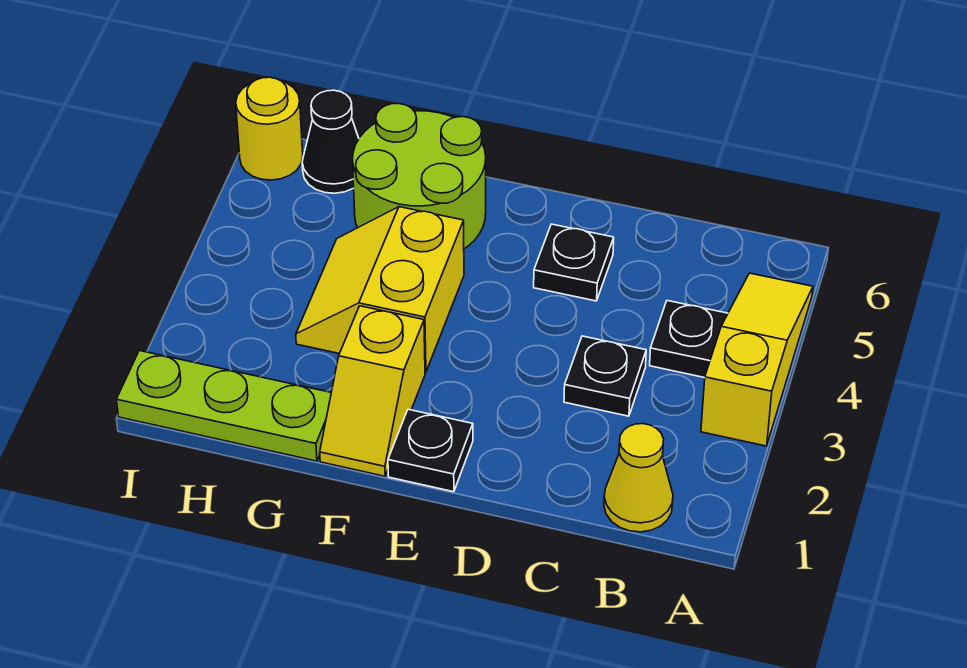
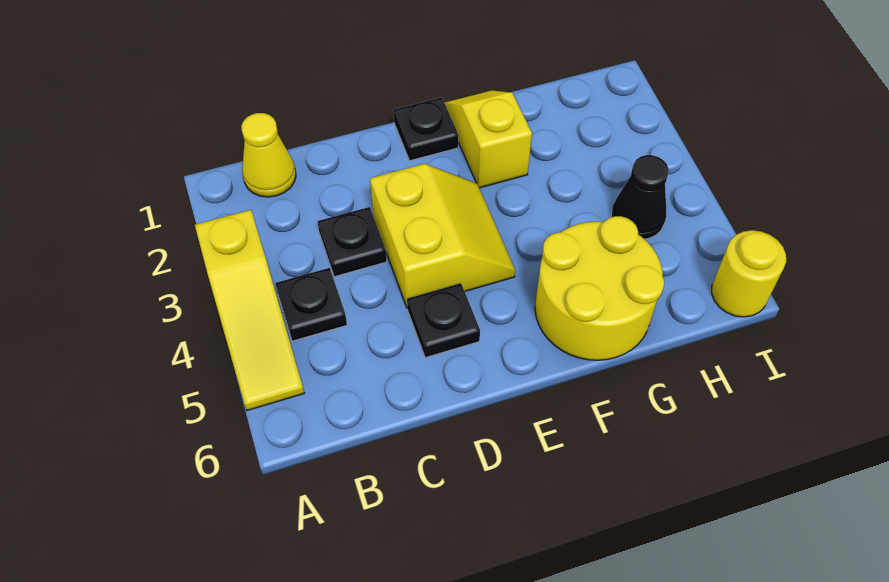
yellow 2x2 slope [296,207,464,372] -> yellow 2x2 slope moved to [370,164,515,307]
lime 2x2 round brick [353,103,486,249] -> yellow 2x2 round brick [535,216,664,360]
lime 1x3 plate [116,351,331,461] -> none
black 1x1 cone [302,90,359,193] -> black 1x1 cone moved to [611,155,669,239]

